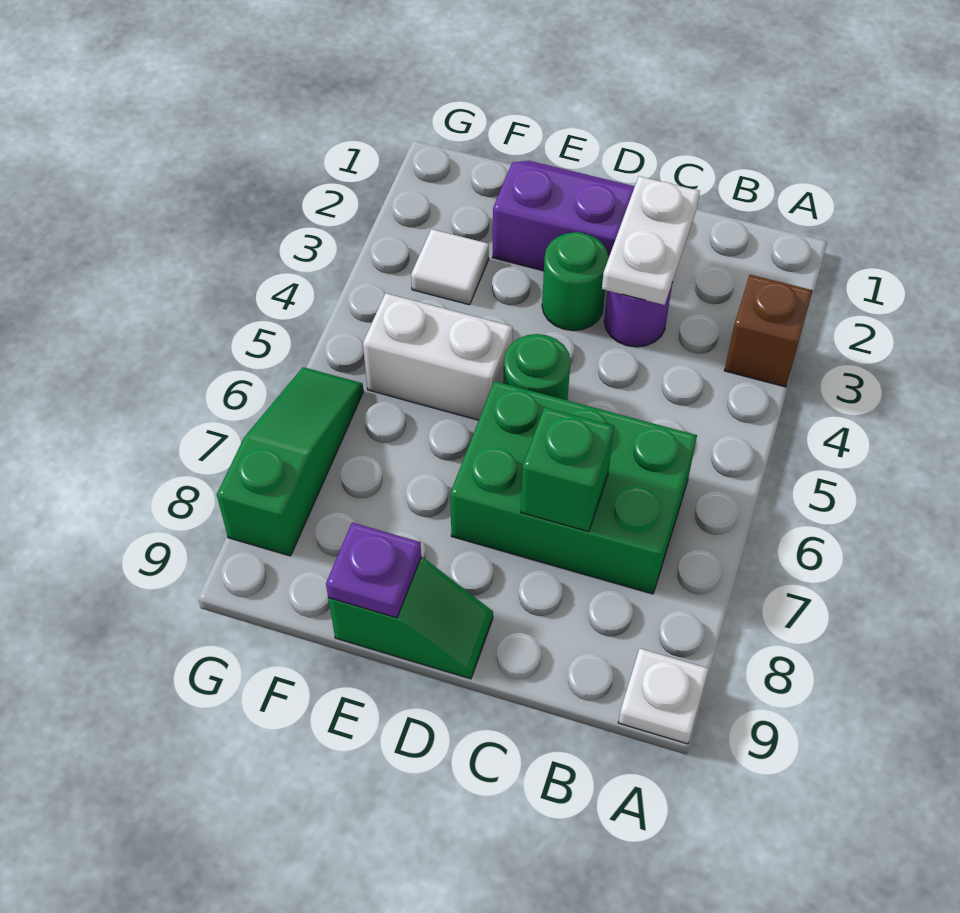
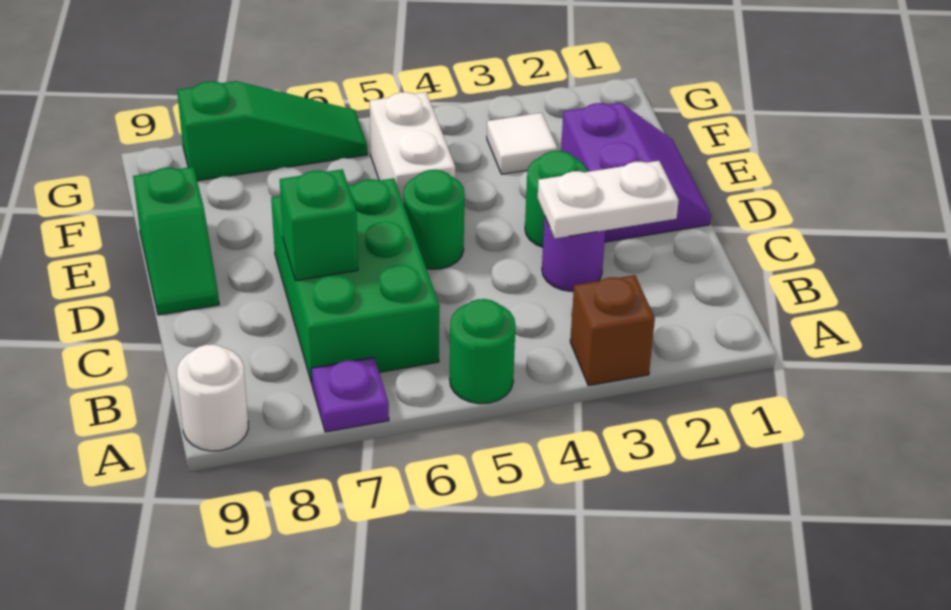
none -> green 1x1 round brick [450,299,516,404]
white 1x1 plate [618,648,709,744] -> white 1x1 round brick [177,344,248,451]
purple 1x1 plate [326,523,421,618] -> purple 1x1 plate moved to [311,357,389,432]

